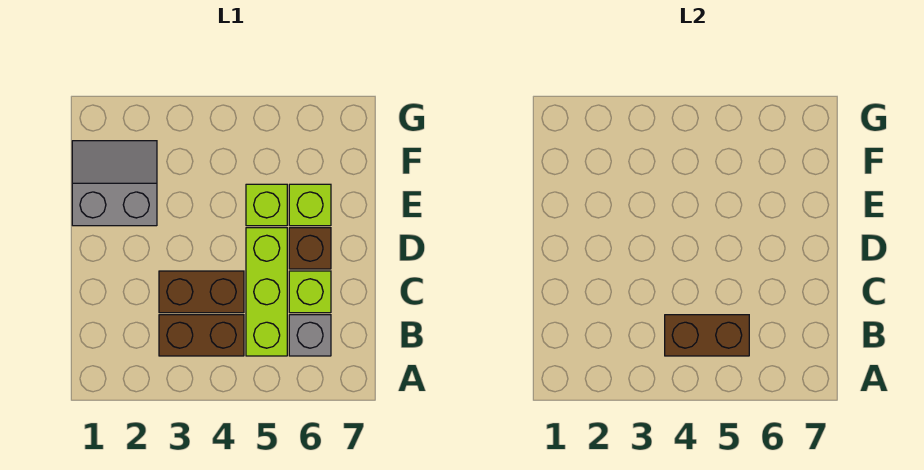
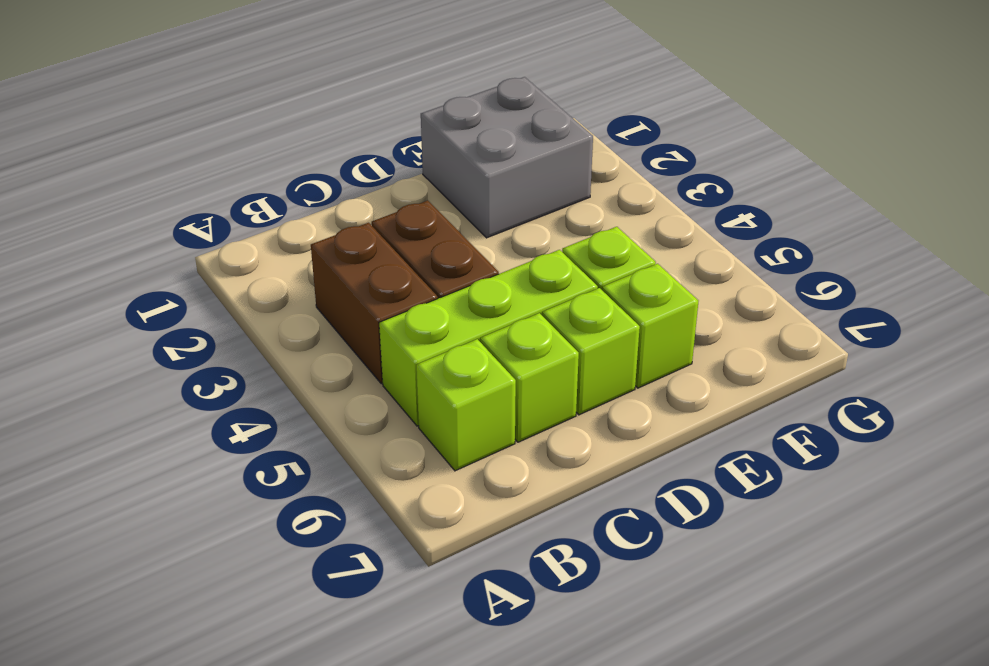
brown 1x2 brick [665,315,749,356] -> none
grey 1x1 brick [289,315,331,356] -> lime 1x1 brick [416,339,516,471]
brown 1x1 brick [289,228,331,269] -> lime 1x1 brick [542,288,640,415]
grey 2x2 slope [72,141,157,226] -> grey 2x2 brick [421,77,593,238]

